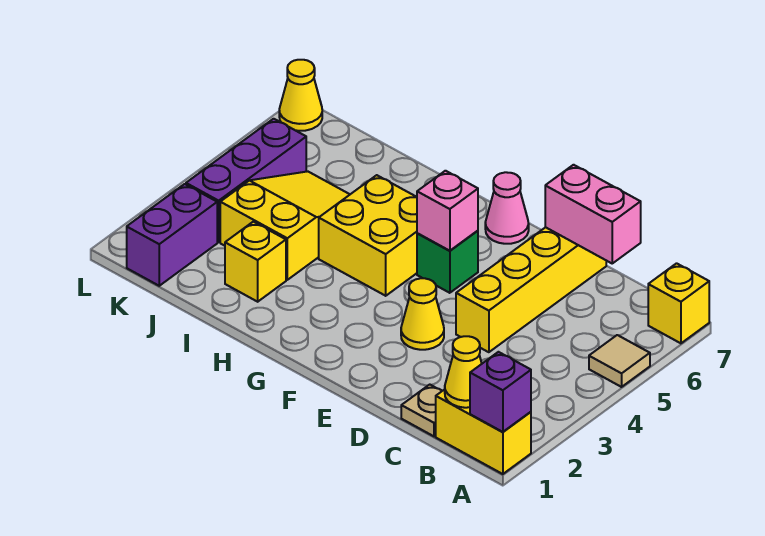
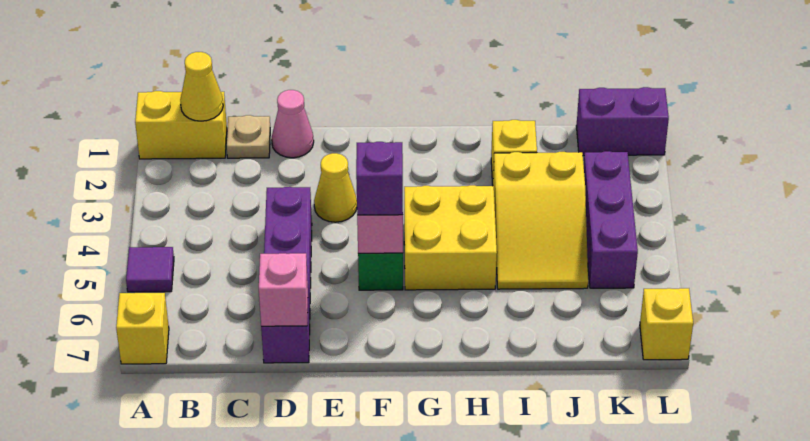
purple 1x1 brick [470,352,531,432] -> purple 1x1 brick moved to [356,142,403,215]
tan 1x1 tile [589,335,650,387] -> purple 1x1 tile [126,247,174,292]
pink 1x2 brick [545,165,641,263] -> pink 1x1 brick [259,253,308,326]
yellow 1x4 brick [456,227,606,352] -> purple 1x4 brick [261,187,312,363]
pink 1x1 cone [485,172,529,244] -> pink 1x1 cone moved to [272,90,314,158]
purple 1x2 brick [127,184,217,286] -> purple 1x2 brick turned to [576,87,669,156]
yellow 1x1 cone [279,60,322,131] -> yellow 1x1 brick [640,288,693,360]

